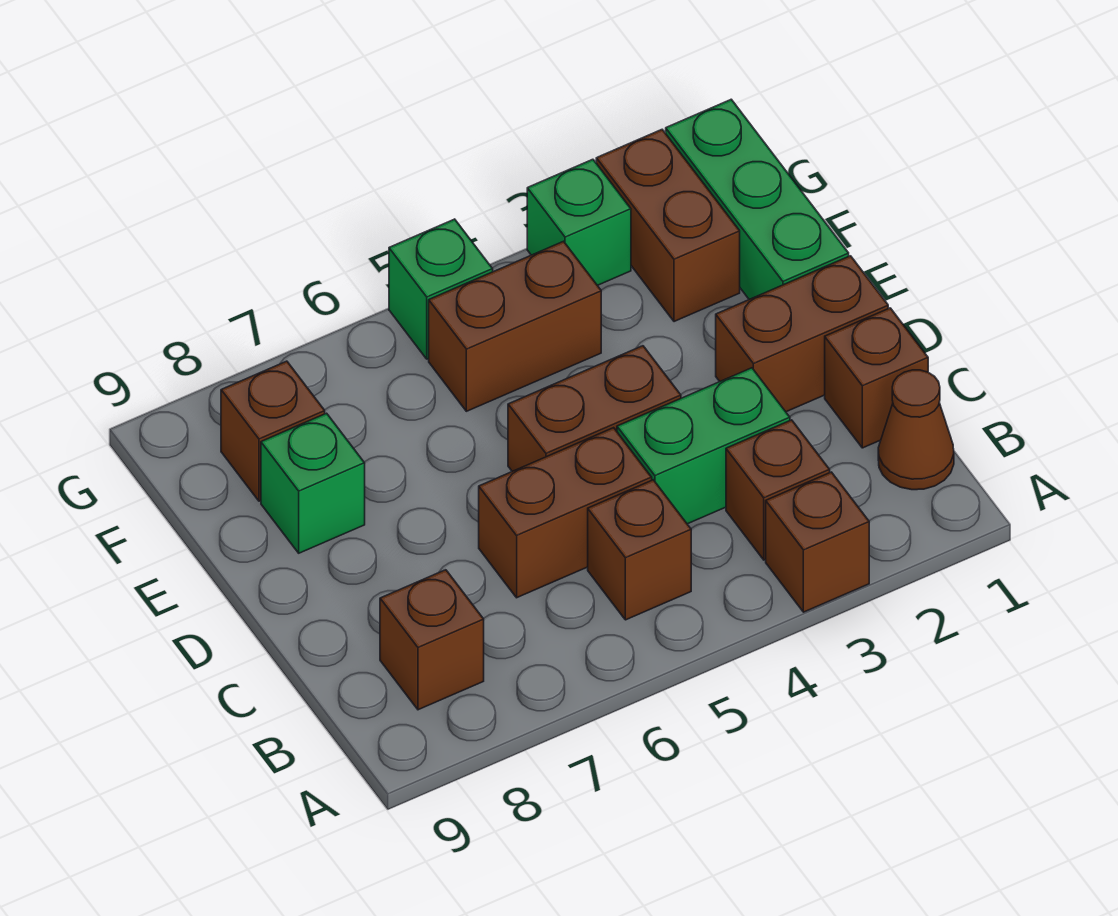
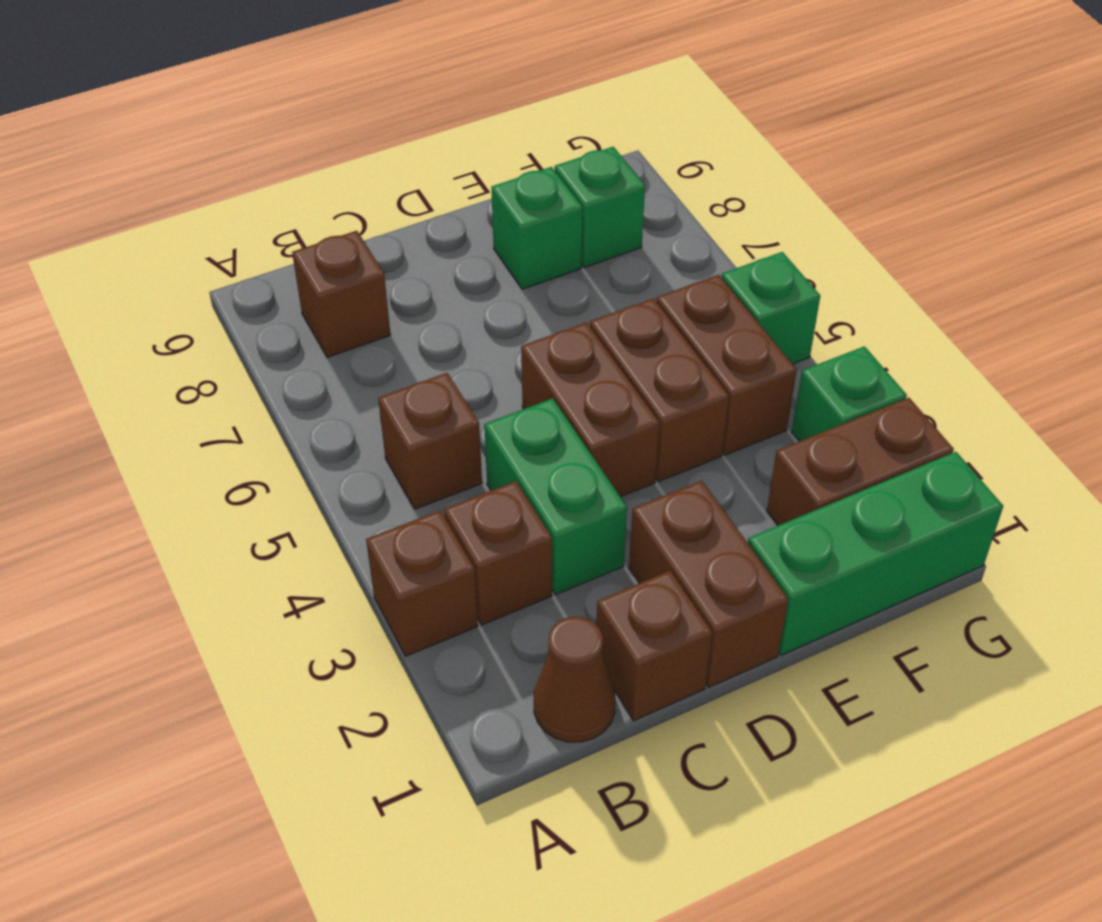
brown 1x2 brick [479,428,652,598] -> brown 1x2 brick moved to [590,298,729,482]
brown 1x1 brick [221,361,325,501] -> green 1x1 brick [555,147,645,268]

